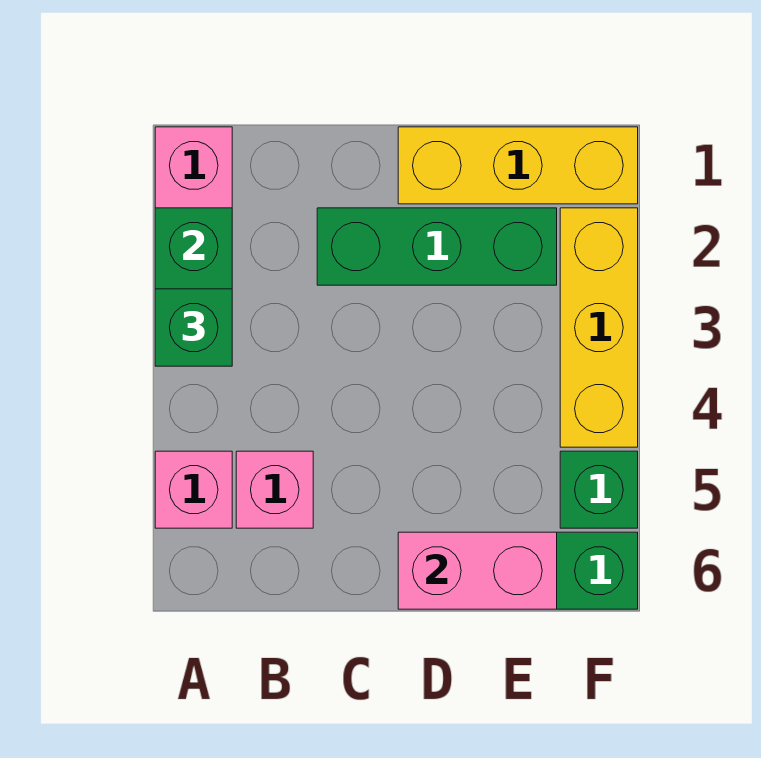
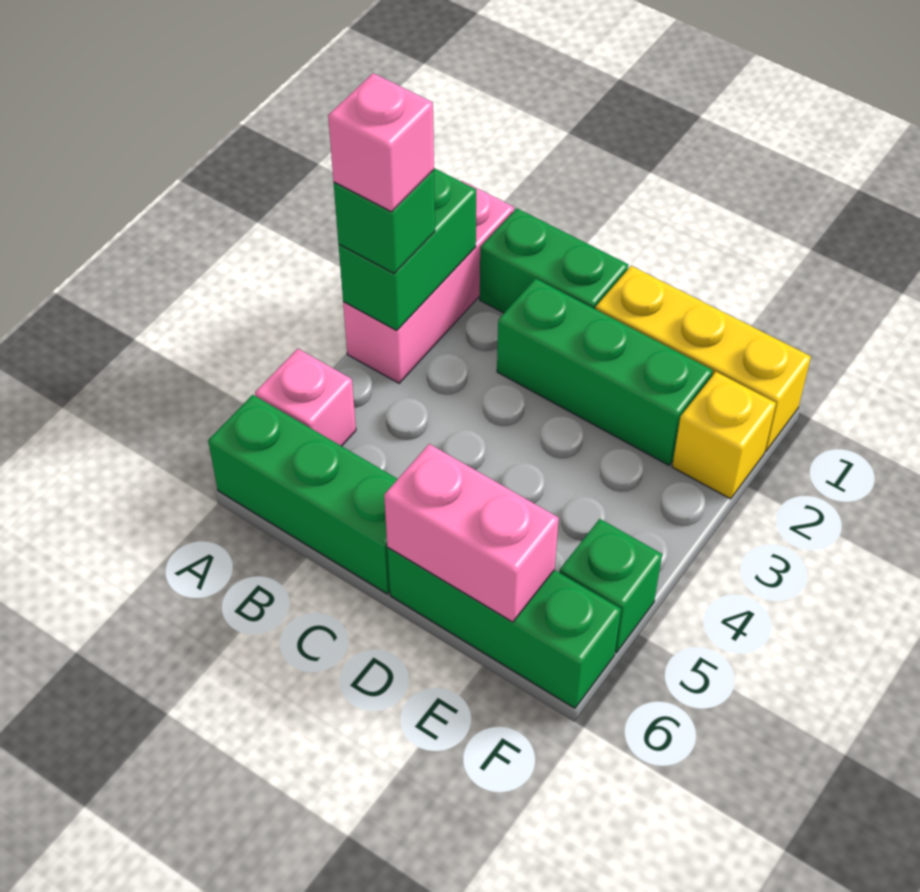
none -> green 1x3 brick [208,395,398,594]
none -> green 1x2 brick [480,208,628,313]
pink 1x1 brick [236,451,313,528] -> pink 1x1 brick moved to [328,73,434,212]
yellow 1x3 brick [560,208,638,447] -> yellow 1x1 brick [672,372,776,499]

